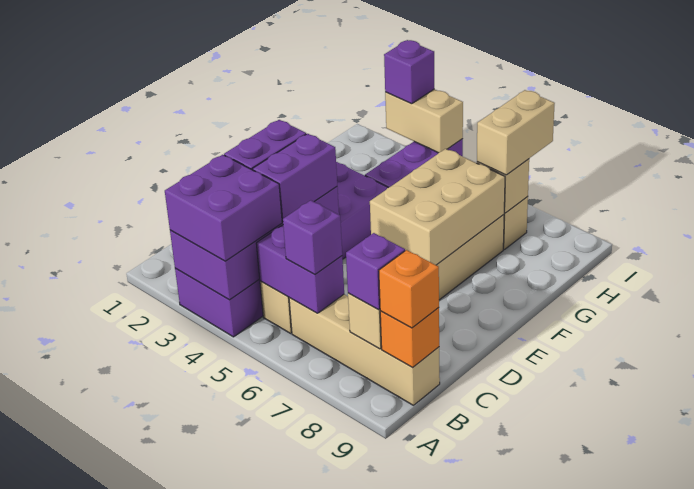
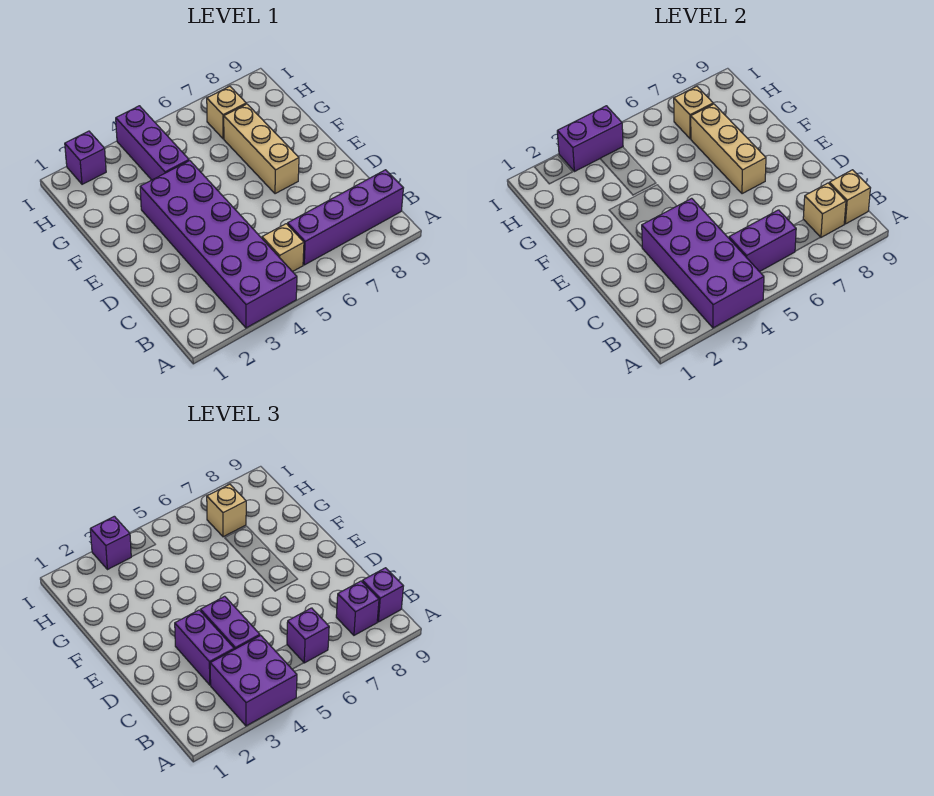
tan 1x4 brick [289,294,440,405] -> purple 1x4 brick [287,170,403,265]
orange 1x1 brick [380,308,439,368] -> tan 1x1 brick [829,170,870,224]
orange 1x1 brick [379,250,439,328] -> purple 1x1 brick [362,568,403,622]
tan 2x3 brick [370,149,505,265] -> tan 1x3 brick [691,104,766,194]
tan 1x2 brick [477,90,555,175] -> tan 1x1 brick [207,484,246,537]
none -> purple 1x1 brick [65,131,106,184]
tan 1x2 brick [385,89,463,153] -> purple 1x2 brick [557,106,623,172]

